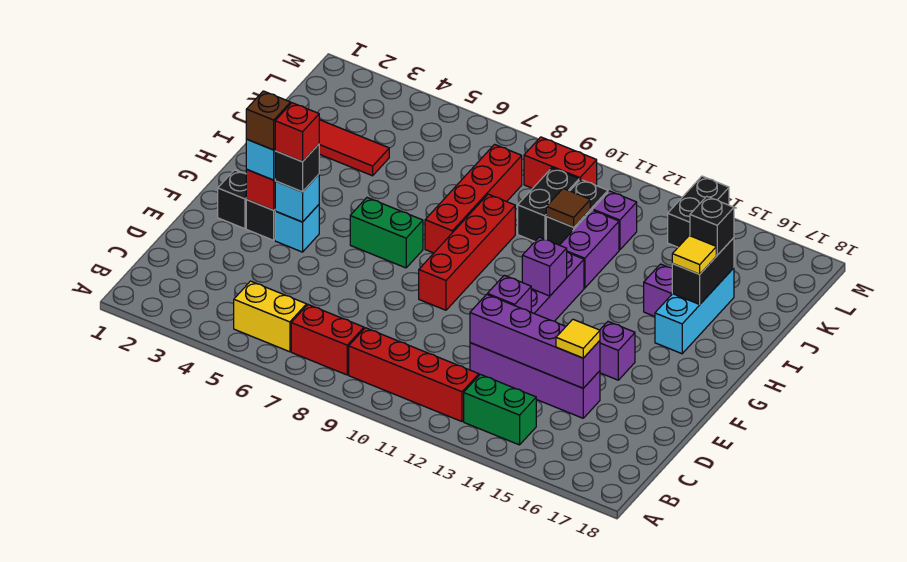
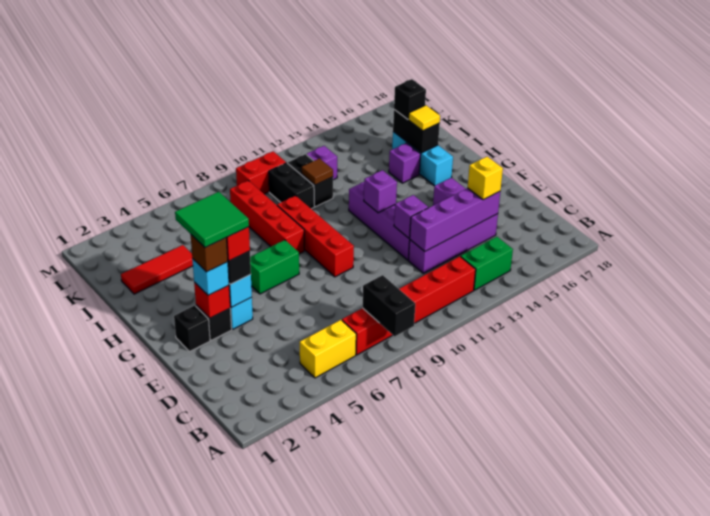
yellow 1x1 tile [556,319,600,358] -> yellow 1x1 brick [468,157,503,200]
none -> green 2x2 tile [175,192,249,247]
purple 1x2 brick [560,210,619,288] -> none
black 1x2 brick [668,176,729,247] -> black 1x2 brick moved to [363,275,415,336]

